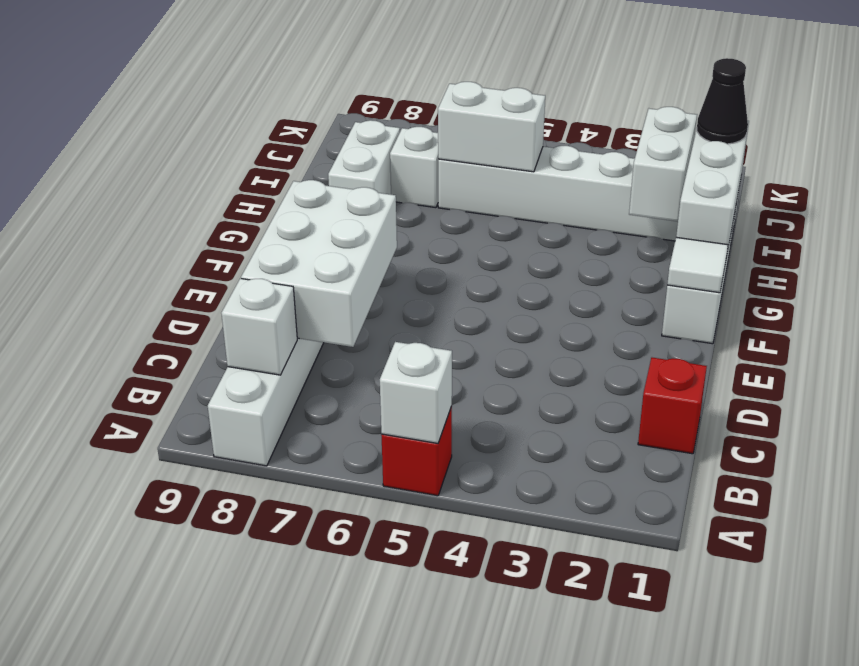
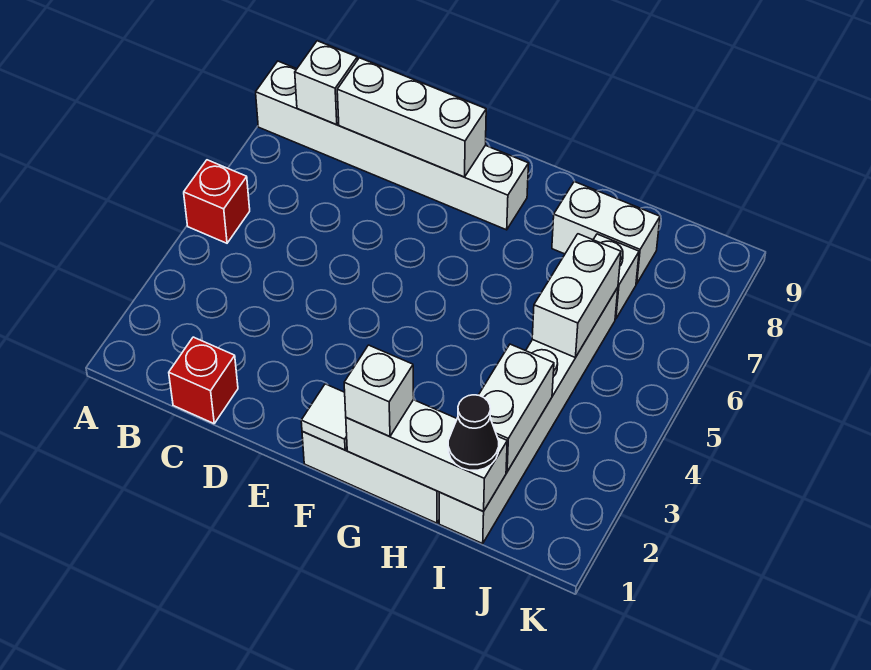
white 1x1 brick [380,342,452,443] -> white 1x1 brick moved to [344,345,414,437]
white 2x3 brick [241,180,397,347] -> white 1x3 brick [337,58,486,177]
white 1x2 brick [629,107,697,221] -> white 1x2 brick turned to [479,344,554,472]

